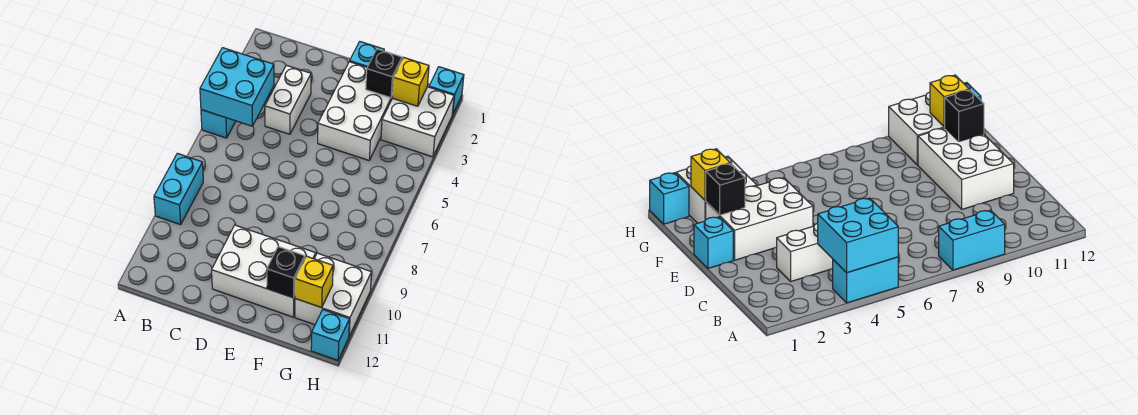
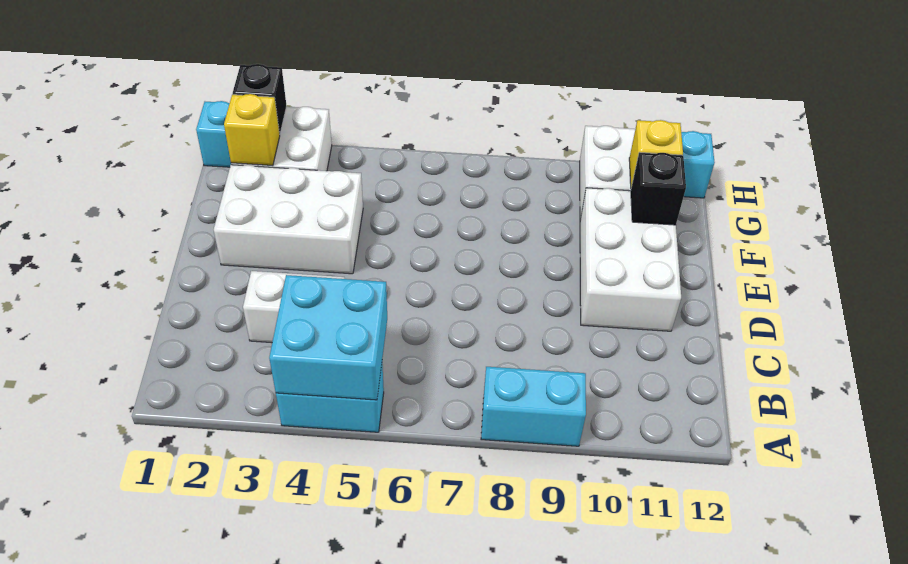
cyan 1x1 brick [350,42,384,67] -> none
black 1x1 brick [366,49,402,98] -> black 1x1 brick moved to [233,64,287,134]

